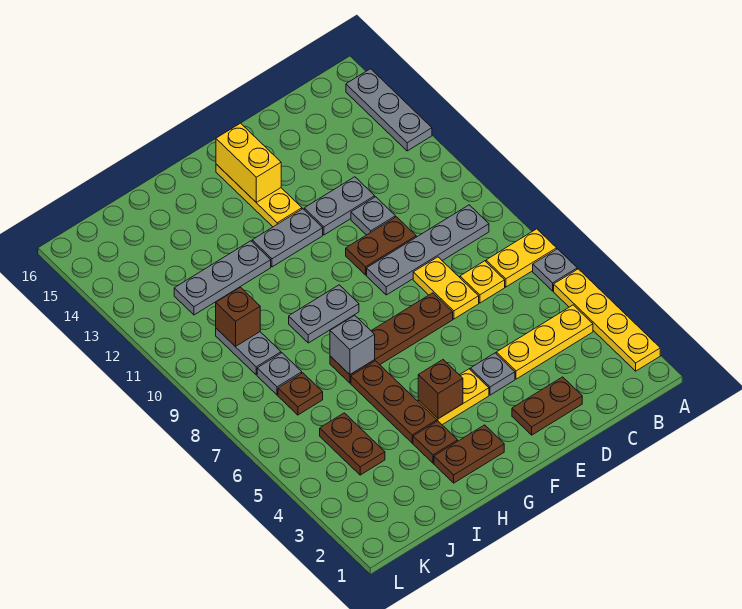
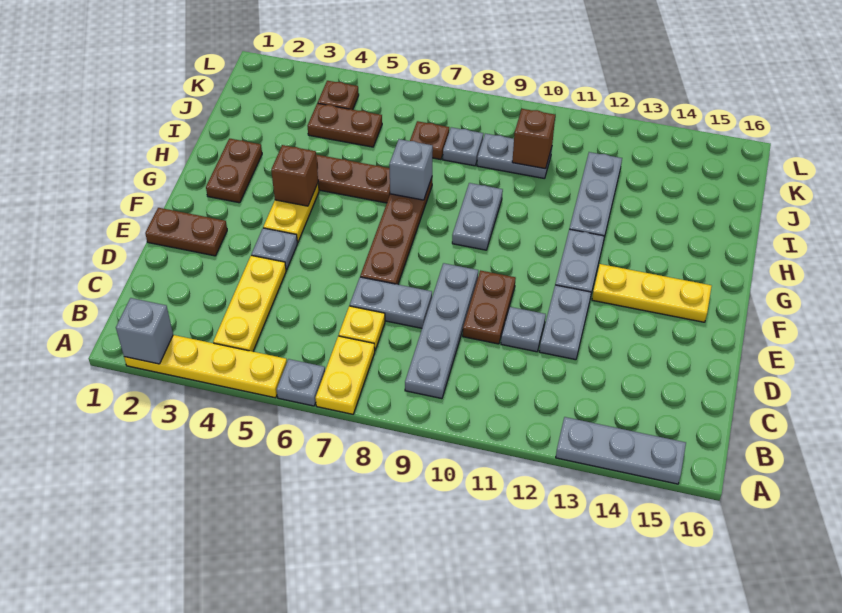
none -> grey 1x1 brick [116,298,173,364]
brown 1x2 plate [512,377,582,435] -> brown 1x2 plate turned to [145,208,227,256]
yellow 1x2 plate [413,257,479,319] -> grey 1x2 plate [350,277,432,328]
yellow 1x2 brick [216,123,281,202] -> none
brown 1x1 plate [413,421,458,463] -> brown 1x1 plate moved to [318,81,359,110]

